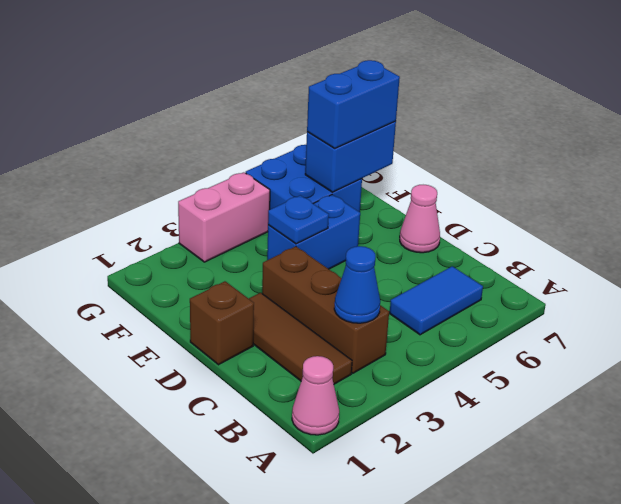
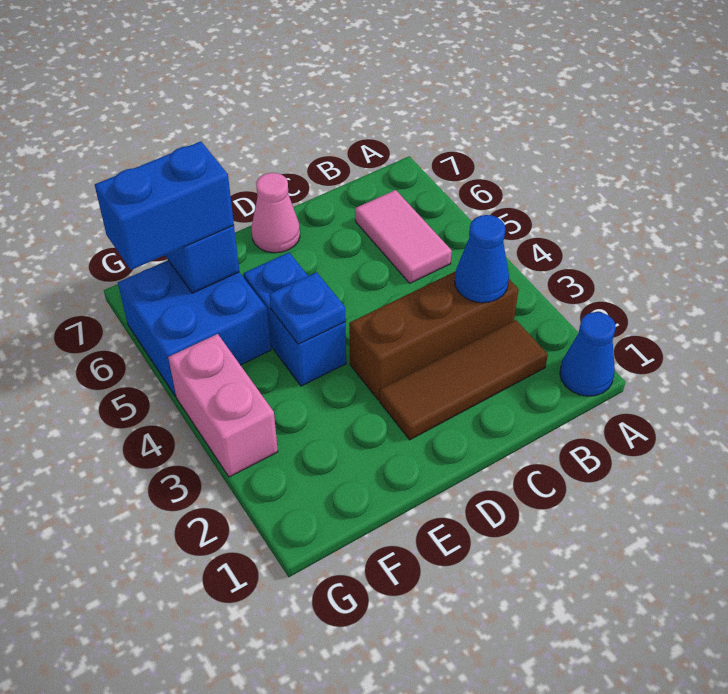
pink 1x1 cone [292,356,339,435] -> blue 1x1 cone [560,312,616,396]
blue 1x2 tile [390,266,483,335] -> pink 1x2 tile [355,190,452,283]
brown 1x1 brick [190,281,254,365] -> none
blue 1x2 brick [307,60,400,148] -> blue 1x2 brick turned to [95,141,234,270]

